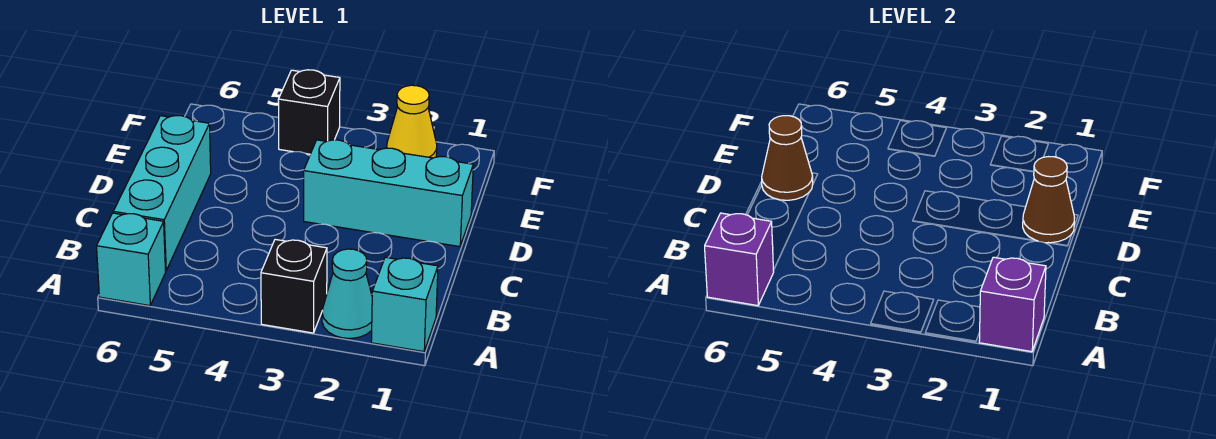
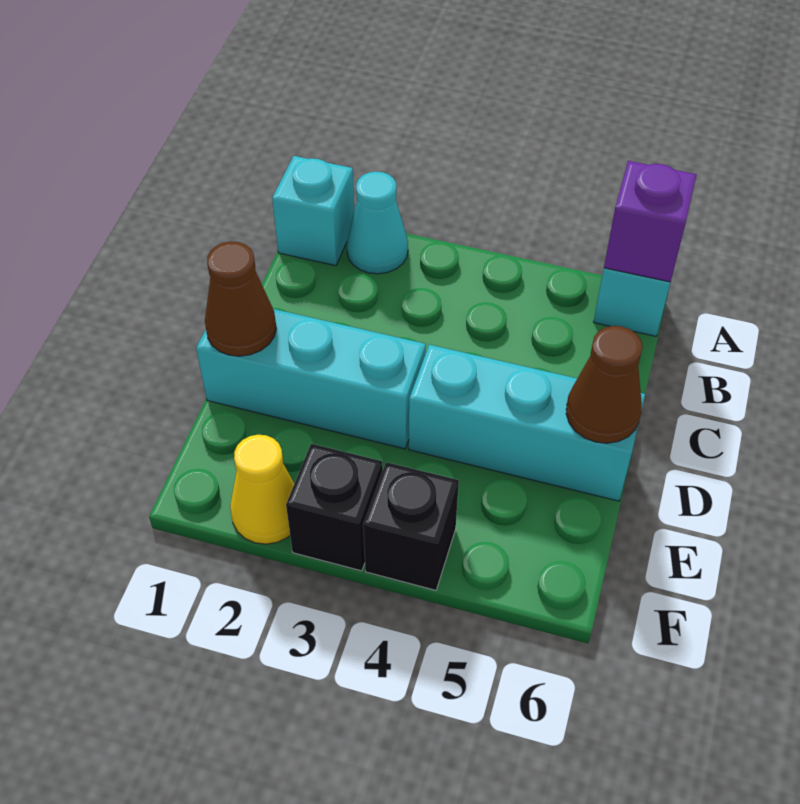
purple 1x1 brick [979,257,1046,352] -> none
black 1x1 brick [261,239,327,333] -> black 1x1 brick moved to [286,444,383,571]
cyan 1x3 brick [113,116,211,271] -> cyan 1x3 brick turned to [409,345,645,501]

